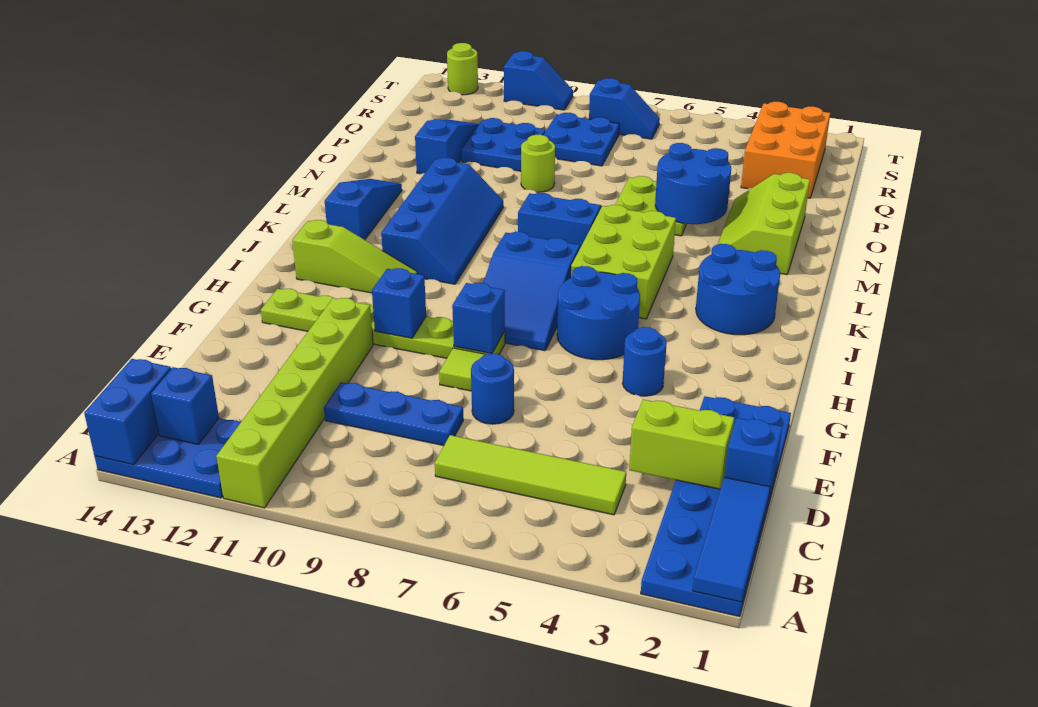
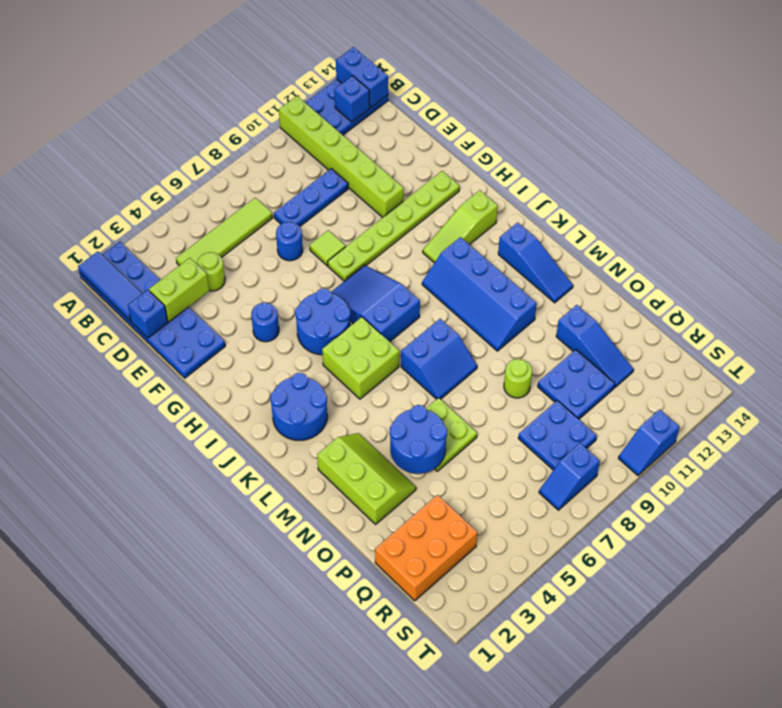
blue 1x1 brick [452,283,505,354] -> none
blue 1x1 brick [372,268,426,338] -> none
lime 2x3 brick [571,205,676,319] -> lime 2x2 brick [322,317,399,399]
orange 2x3 brick [741,102,830,198] -> orange 2x3 brick turned to [375,495,477,601]
lime 1x1 round brick [447,43,478,95] -> lime 1x1 round brick moved to [197,252,225,291]

